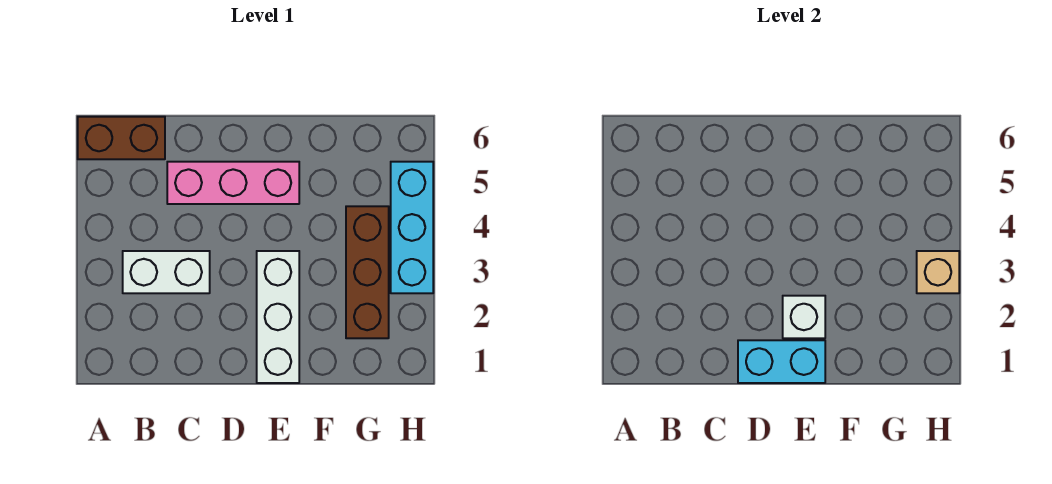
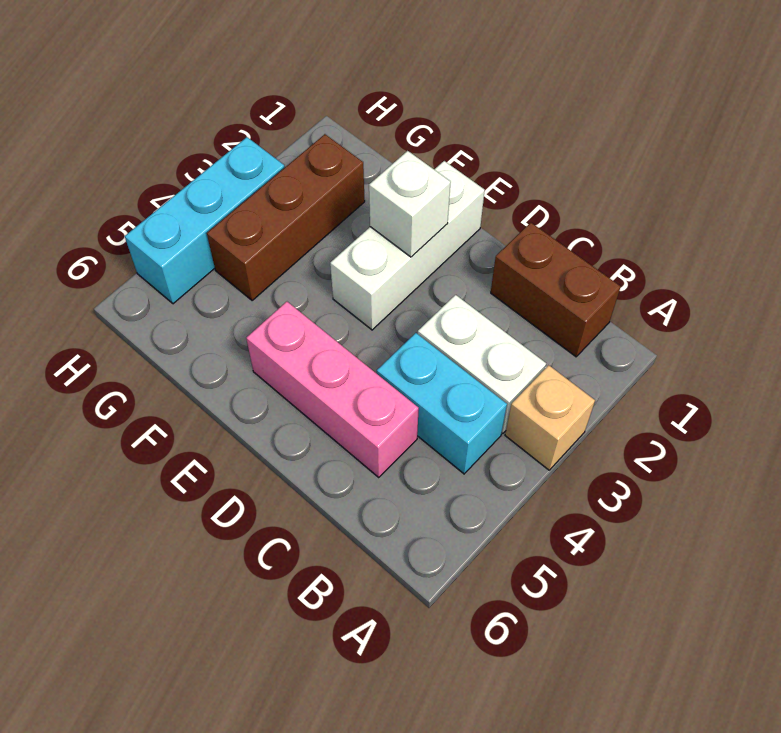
brown 1x2 brick [78,117,165,159] -> brown 1x2 brick moved to [491,223,621,357]
cyan 1x2 brick [738,340,825,383] -> cyan 1x2 brick moved to [377,333,507,474]
tan 1x1 brick [917,251,959,293] -> tan 1x1 brick moved to [505,365,595,470]

